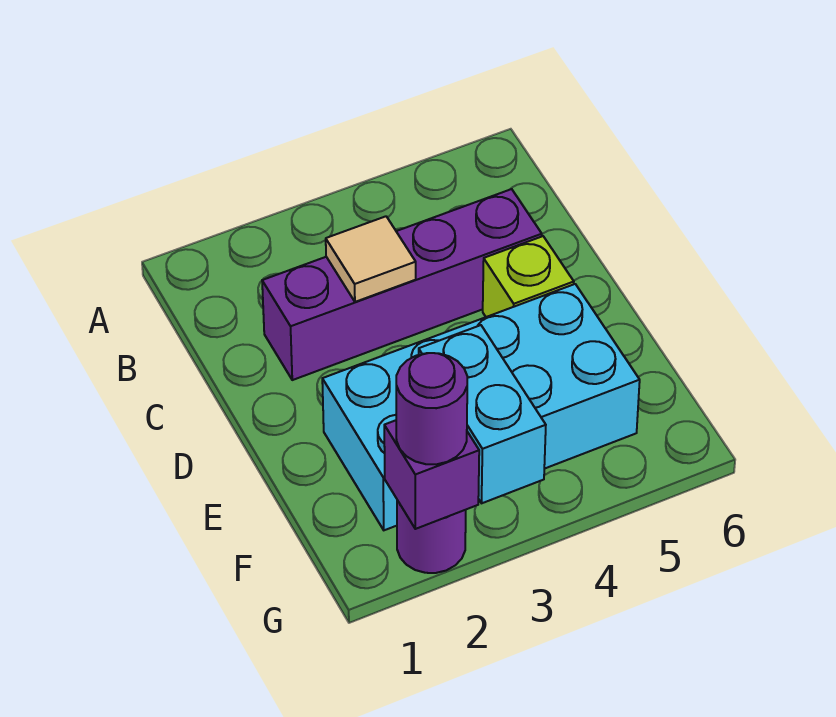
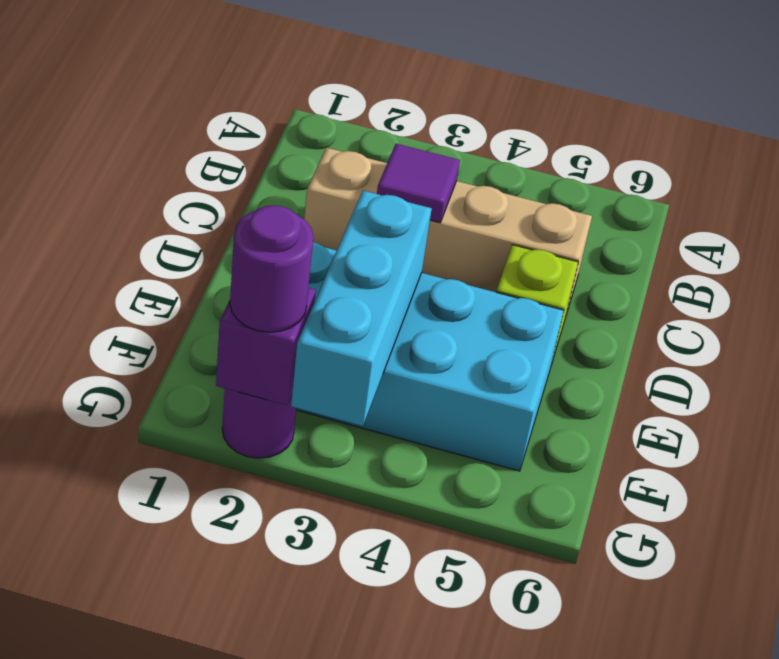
purple 1x4 brick [262,189,542,380] -> tan 1x4 brick [304,148,592,314]
tan 1x1 tile [326,216,416,302] -> purple 1x1 tile [377,144,460,223]
cyan 1x2 brick [419,325,546,503] -> cyan 1x3 brick [291,191,432,426]

